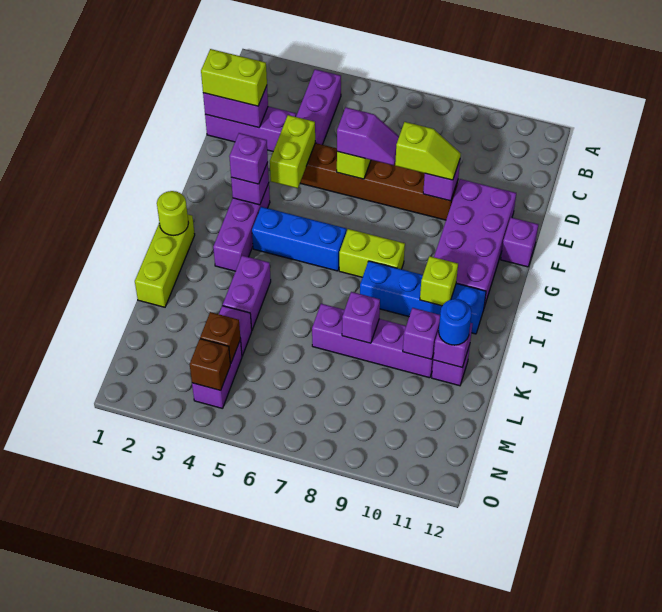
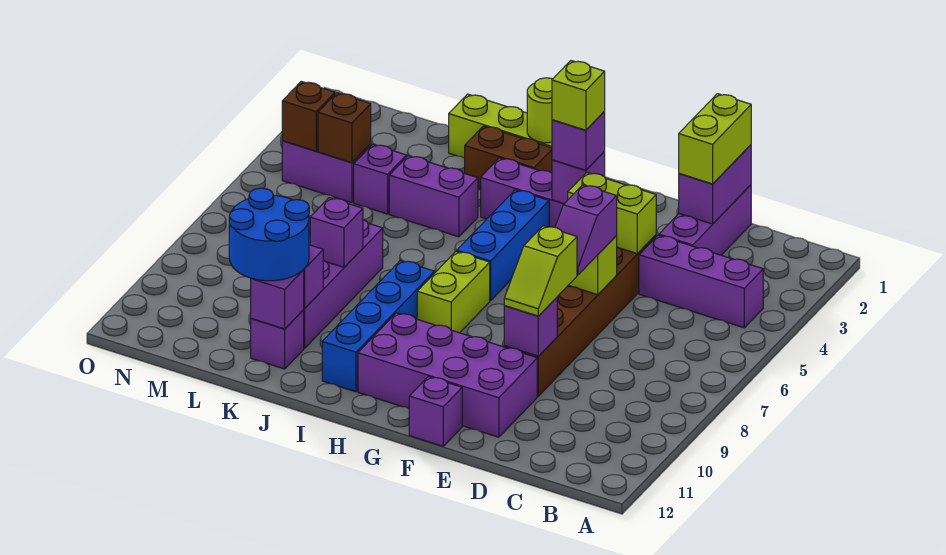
none -> brown 1x2 brick [465,126,552,190]
lime 1x1 brick [420,256,458,306] -> lime 1x1 brick moved to [552,61,605,130]
blue 1x1 round brick [439,299,472,345] -> blue 2x2 round brick [229,188,309,281]

